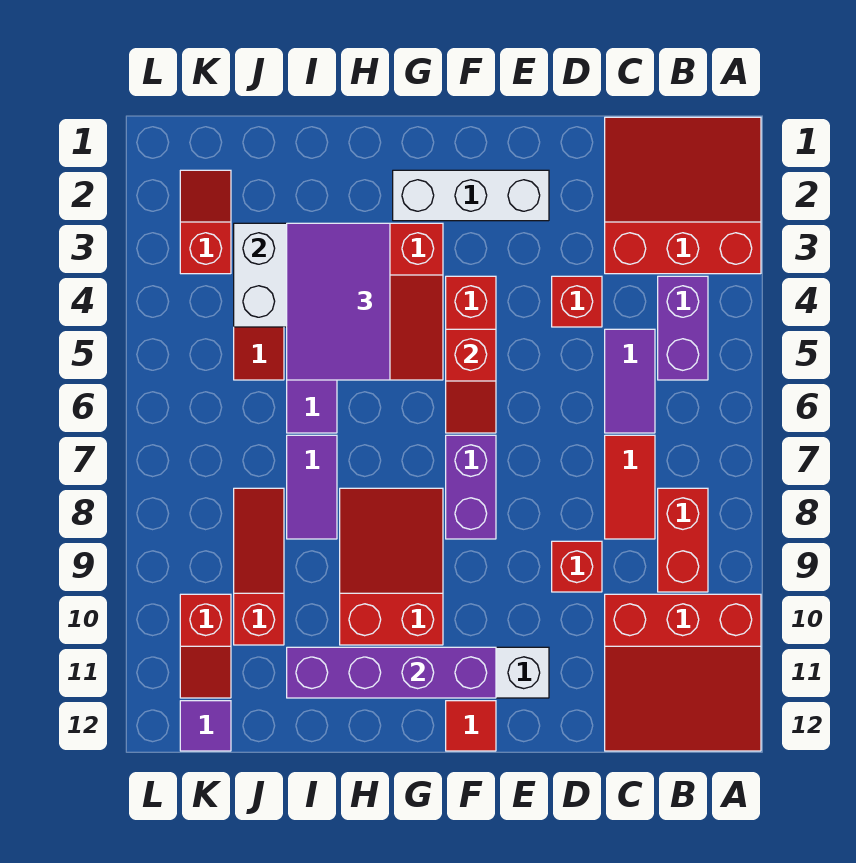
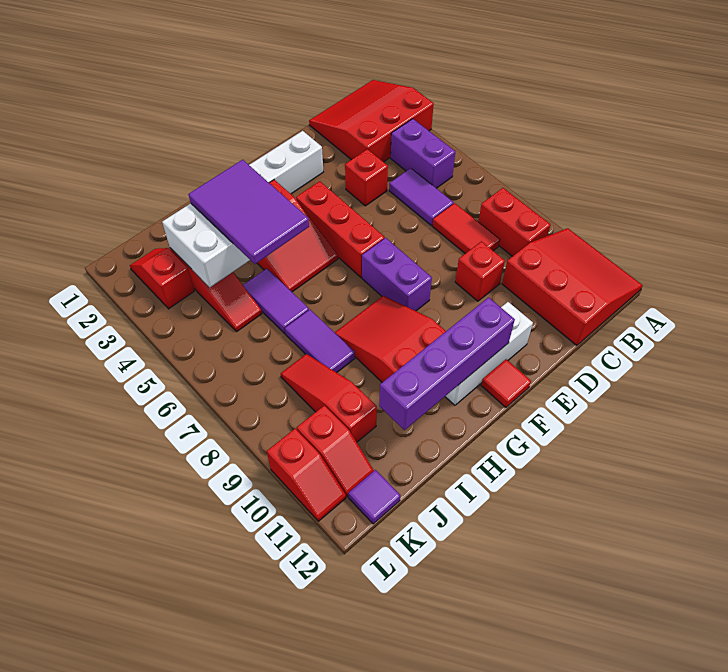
red 3x3 slope [605,594,761,751] -> red 3x3 slope turned to [502,228,643,346]
red 1x2 slope [446,329,496,433] -> red 1x2 slope moved to [267,429,346,521]

